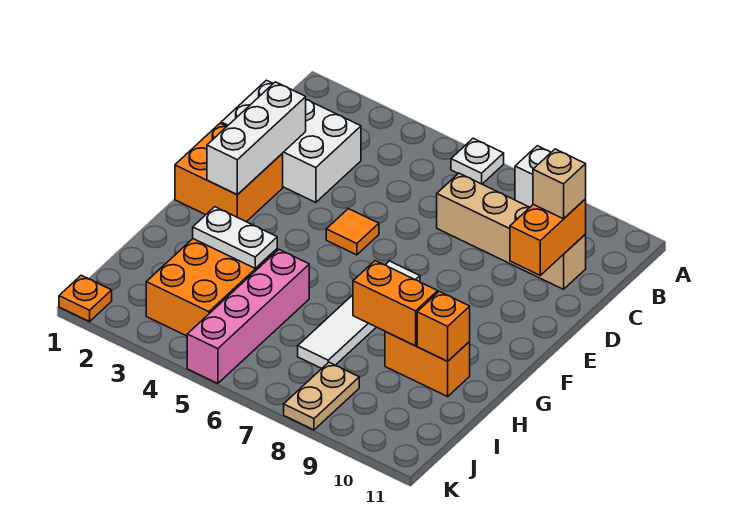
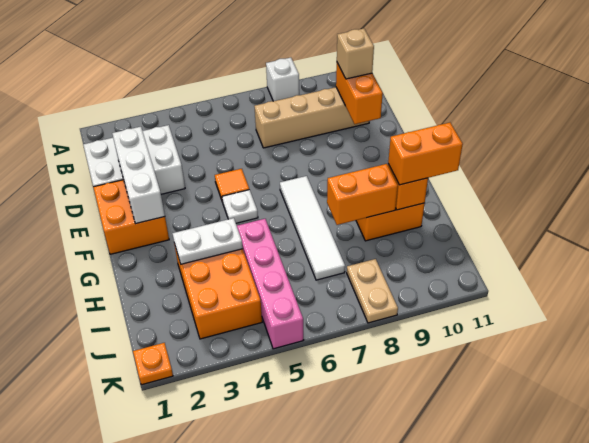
white 1x1 plate [451,138,504,184] -> white 1x1 plate moved to [222,190,258,223]
none -> orange 1x2 brick [388,123,463,185]

